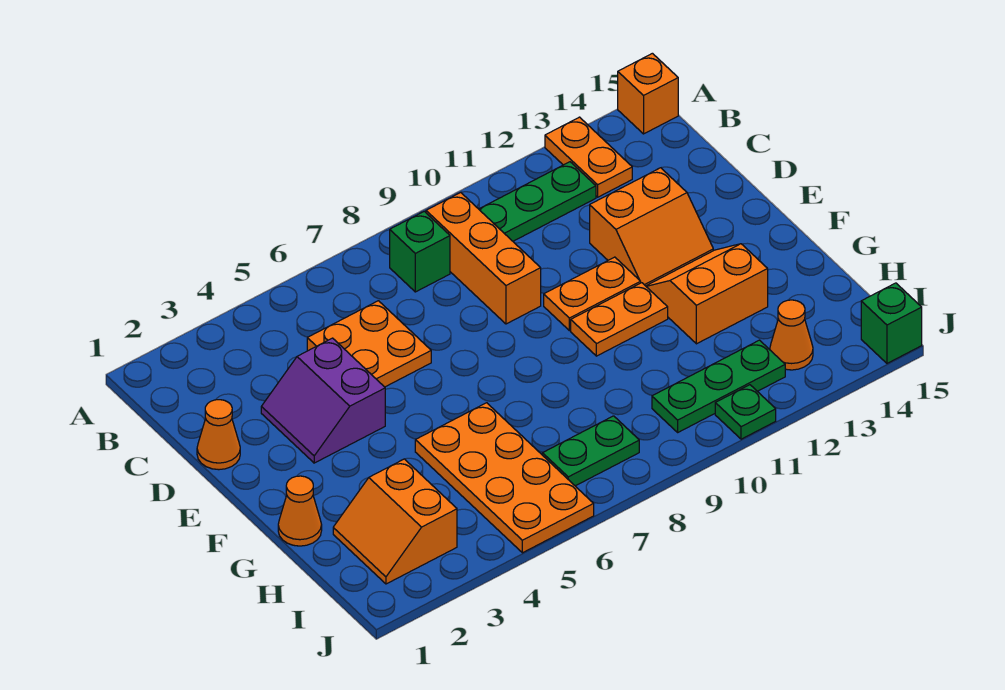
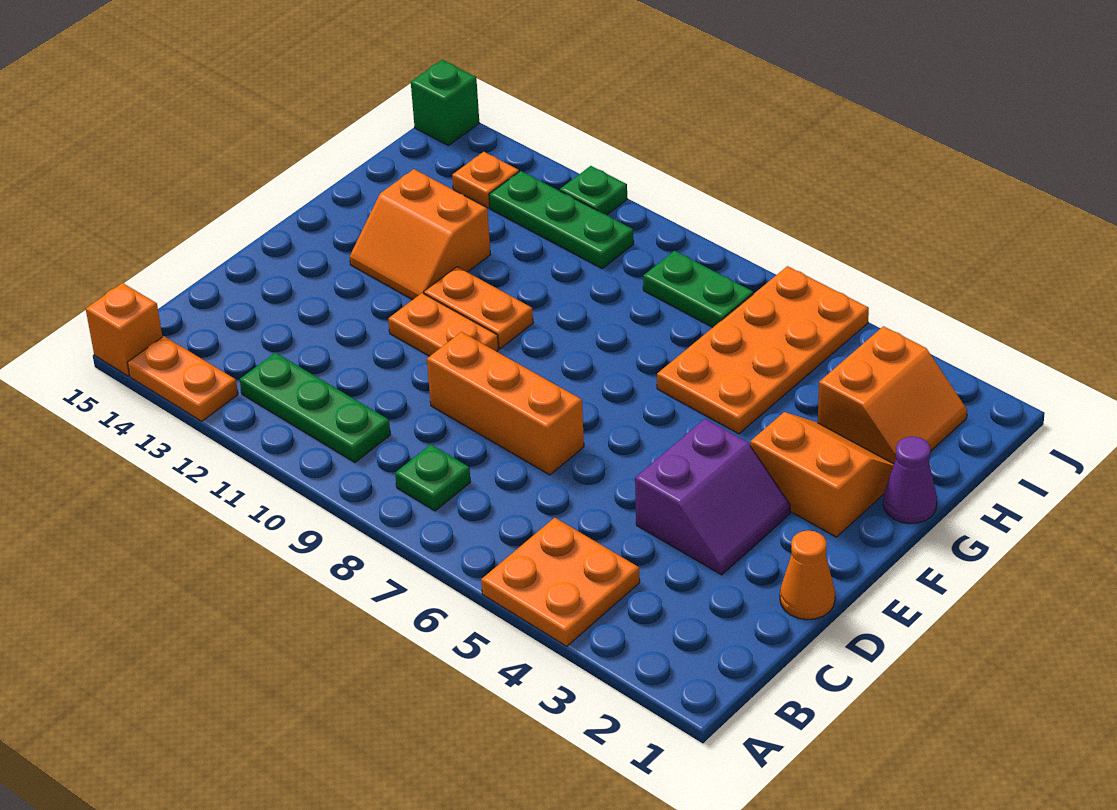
orange 1x2 plate [545,117,632,197] -> orange 1x2 plate turned to [127,336,238,421]
green 1x1 brick [390,211,450,292] -> green 1x1 plate [395,444,471,511]
orange 1x3 brick [426,192,541,324] -> orange 1x3 brick turned to [427,332,584,475]
orange 2x2 plate [307,301,431,387] -> orange 2x2 plate moved to [481,518,640,646]
orange 2x2 slope [590,168,713,286] -> orange 2x2 slope moved to [750,412,894,537]
orange 1x1 cone [278,476,322,546] -> purple 1x1 cone [883,437,937,524]
orange 1x1 cone [770,300,813,370] -> orange 1x1 plate [452,152,519,208]

